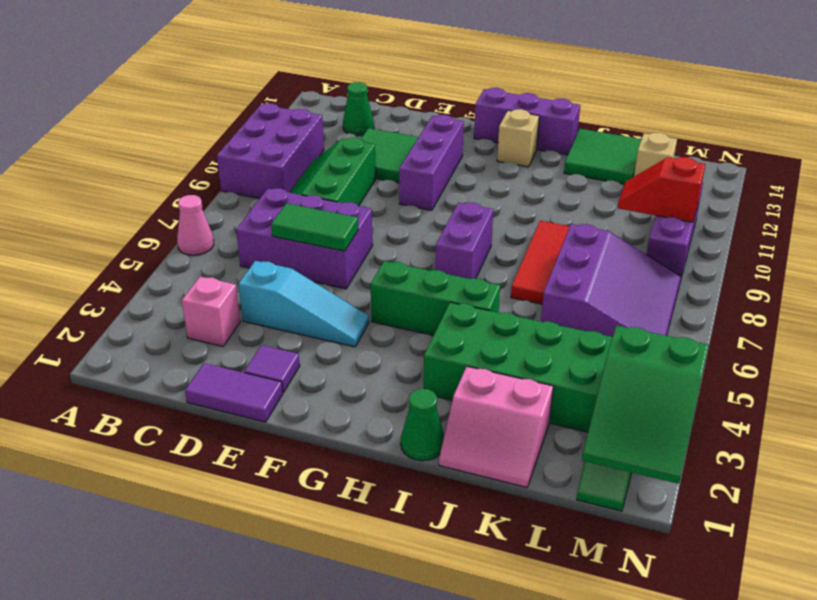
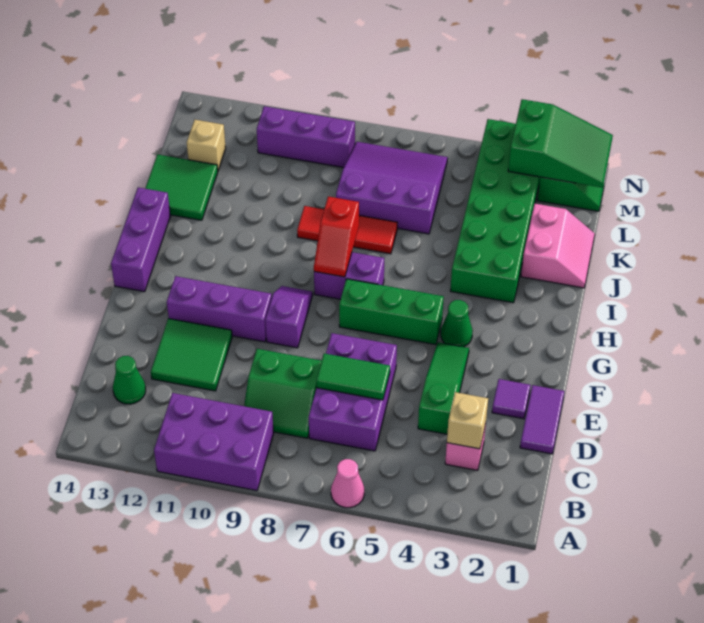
green 2x3 slope [289,138,376,206] -> green 2x2 slope [244,349,321,438]
cyan 1x3 slope [239,261,369,347] -> green 1x3 slope [418,342,469,434]
green 1x2 tile [271,203,358,251] -> green 1x2 tile turned to [316,353,390,400]
none -> purple 1x2 slope [265,286,313,348]
green 1x3 brick [371,261,500,335] -> green 1x3 brick turned to [339,279,444,345]
tan 1x1 brick [497,109,539,167] -> tan 1x1 brick moved to [447,392,488,449]
green 1x1 cone [401,389,444,461] -> green 1x1 cone moved to [441,300,473,347]
red 1x2 slope [618,157,705,222] -> red 1x2 slope moved to [314,197,359,277]

